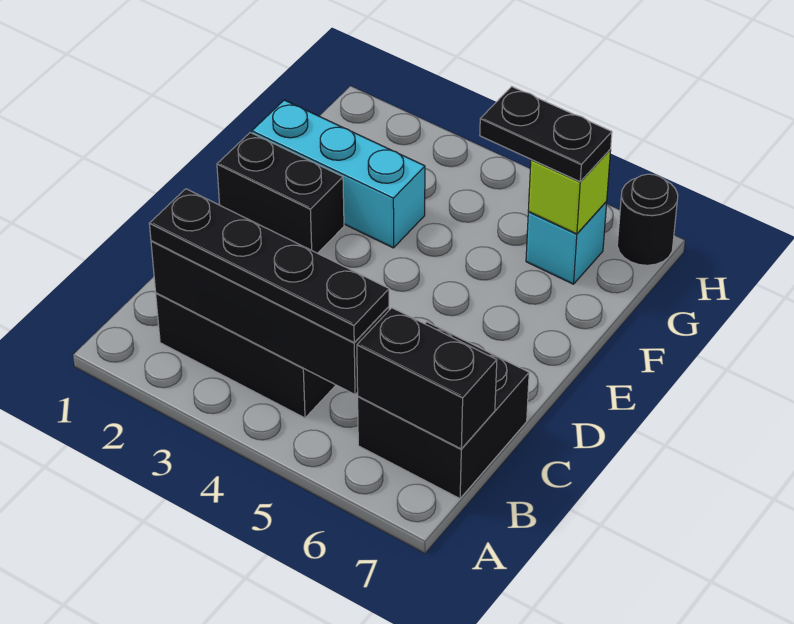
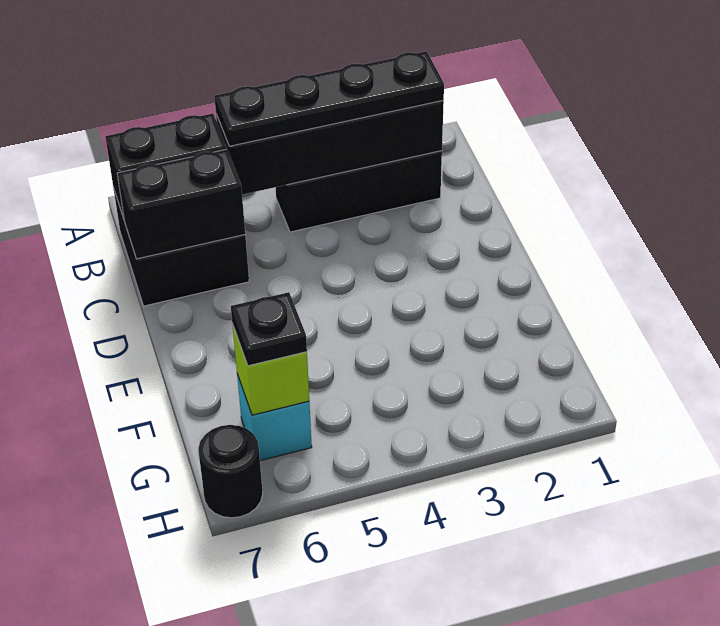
black 1x2 brick [217,133,344,253] -> black 1x2 brick moved to [117,149,245,259]
cyan 1x3 brick [252,100,425,248] -> none
black 1x2 plate [480,87,612,182] -> black 1x1 plate [231,292,307,366]

